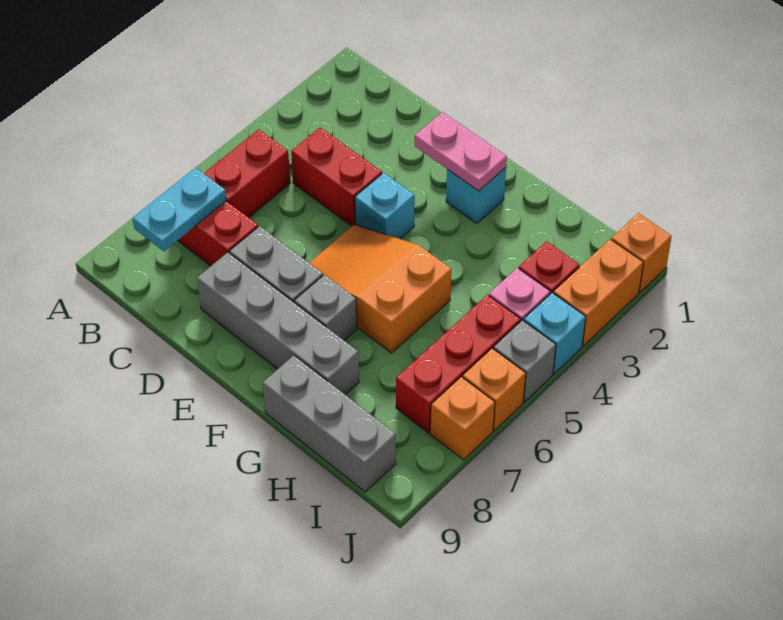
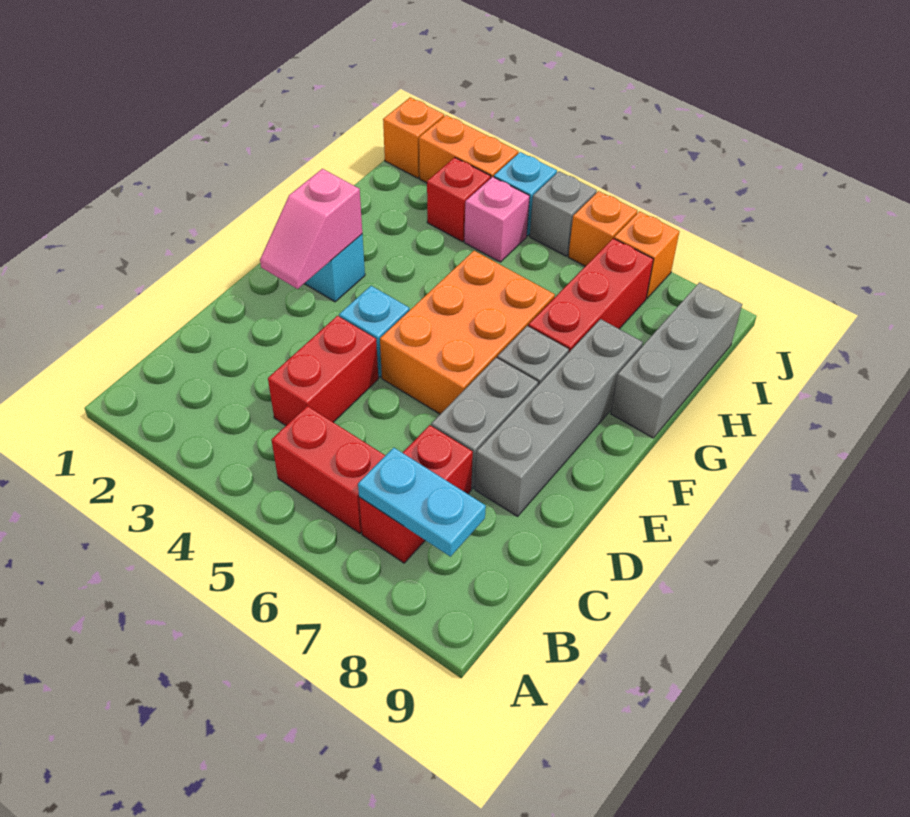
pink 1x2 plate [415,112,507,191] -> pink 1x2 slope [260,169,362,289]
orange 2x3 slope [309,225,451,353] -> orange 2x3 brick [380,251,555,414]
red 1x3 brick [396,295,521,433] -> red 1x3 brick turned to [528,238,653,353]

